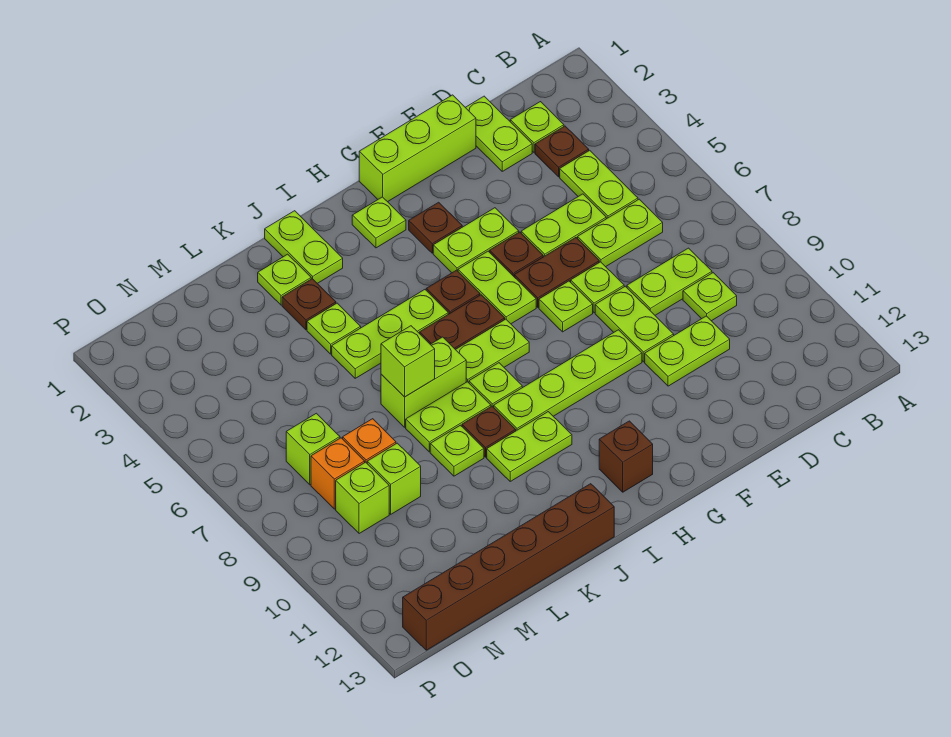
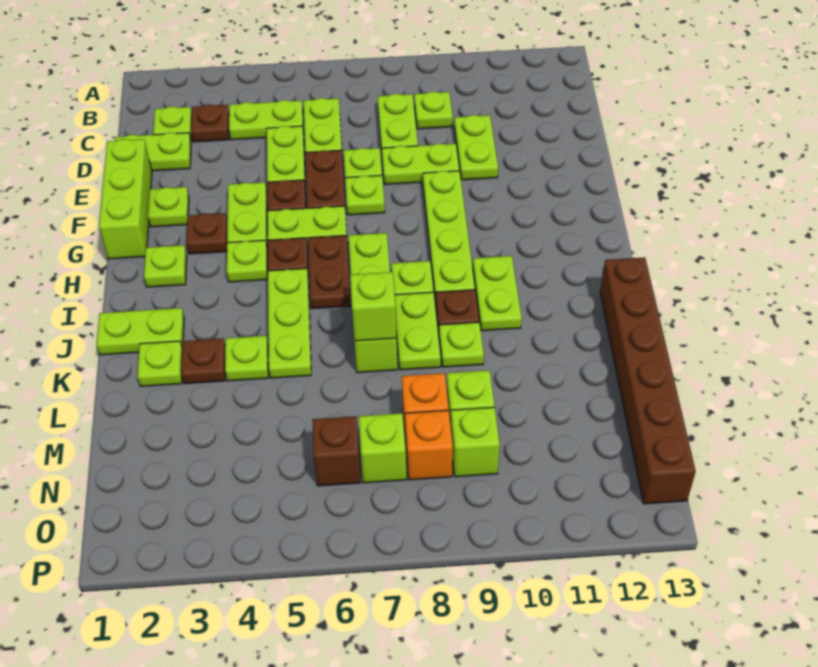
none -> lime 1x1 plate [148,187,189,227]
none -> lime 1x1 plate [227,240,267,282]
brown 1x1 brick [599,421,653,492] -> brown 1x1 brick moved to [312,416,361,486]

